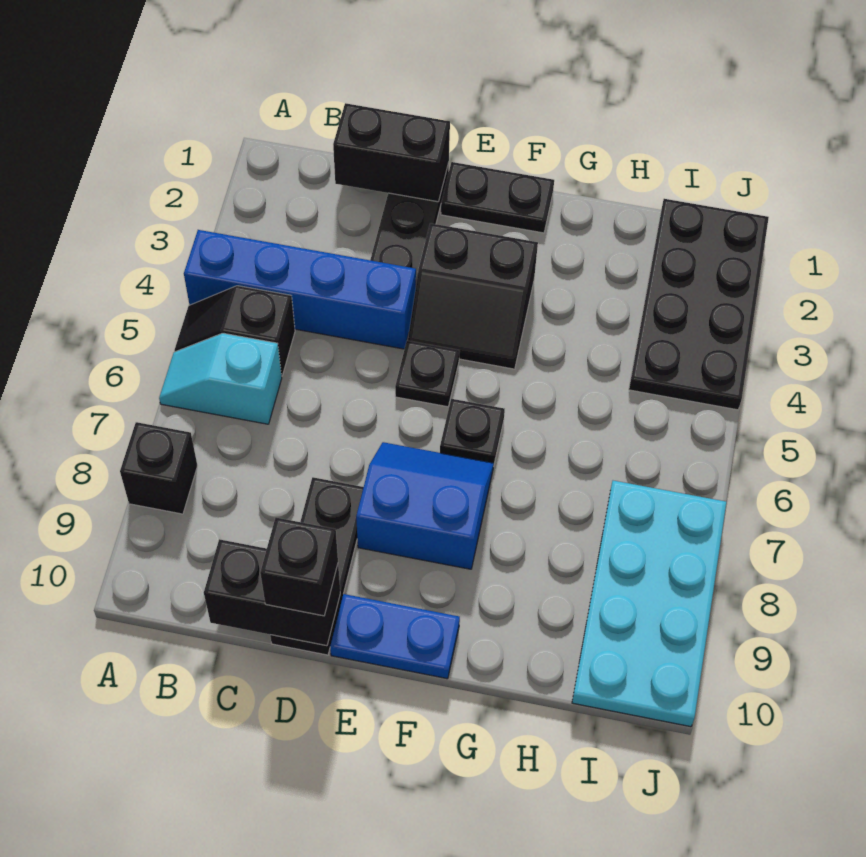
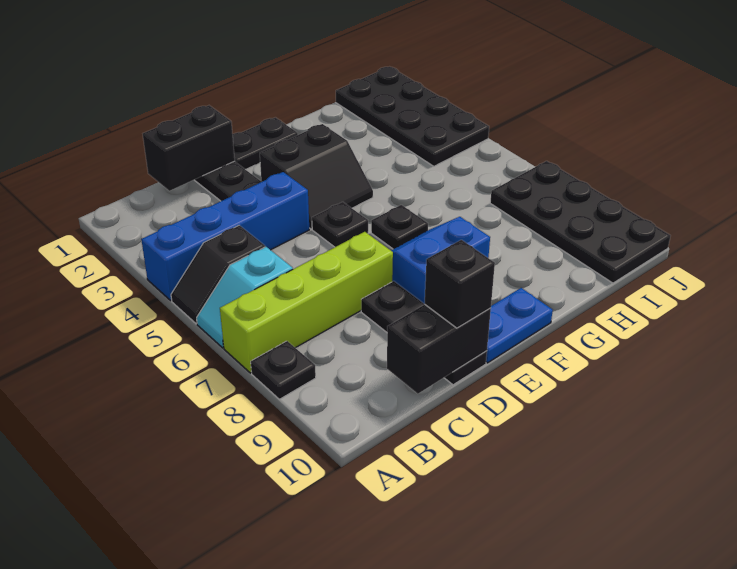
none -> lime 1x4 brick [220,232,393,373]
black 1x1 brick [120,422,197,514] -> black 1x1 plate [251,341,316,399]
cyan 2x4 plate [572,481,726,727] -> black 2x4 plate [490,161,670,283]

